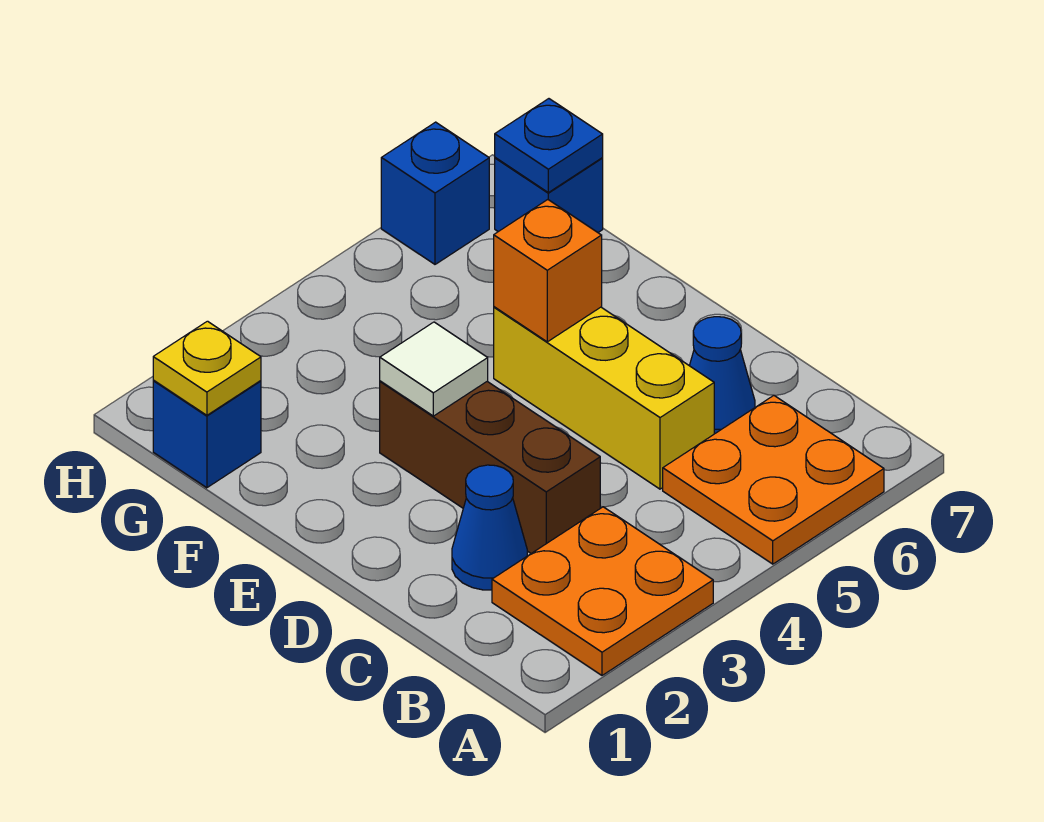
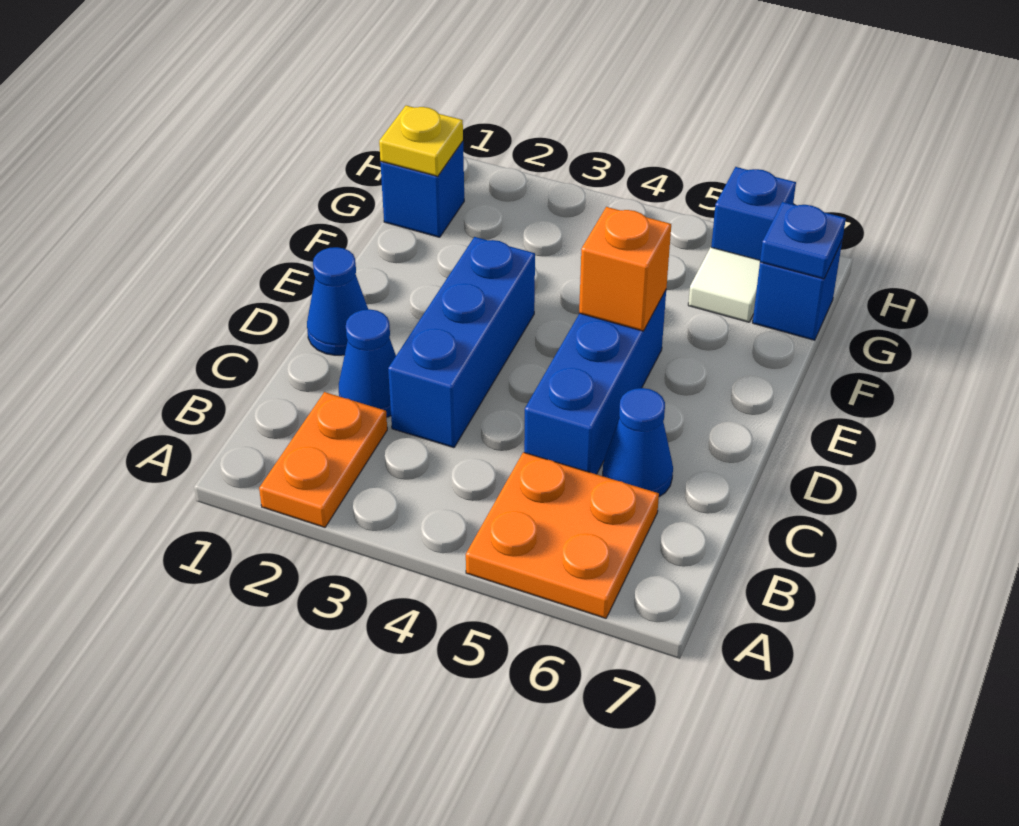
orange 2x2 plate [492,507,713,675] -> orange 1x2 plate [259,392,387,527]
brown 1x3 brick [380,381,600,553] -> blue 1x3 brick [388,237,535,448]
yellow 1x3 brick [494,307,714,489] -> blue 1x3 brick [524,291,666,474]
none -> blue 1x1 cone [307,247,368,355]
white 1x1 tile [380,322,488,416] -> white 1x1 tile moved to [688,247,760,322]

